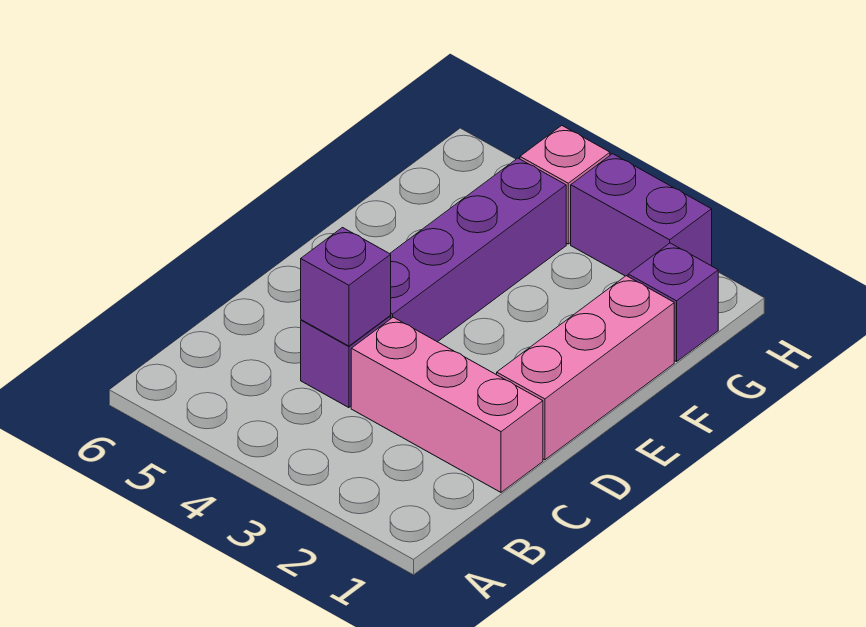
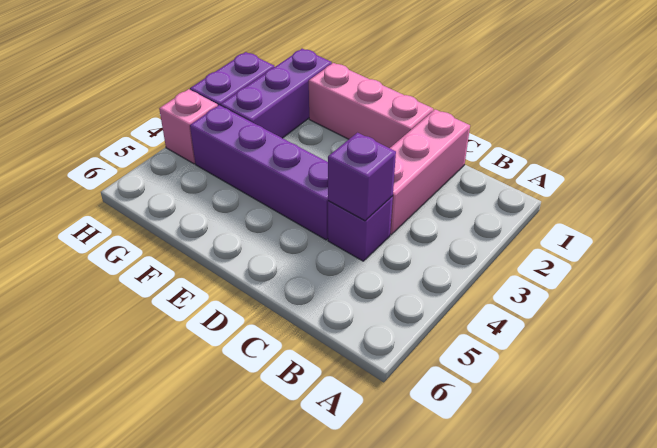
purple 1x1 brick [628,243,718,362] -> purple 1x3 brick [221,49,332,138]

